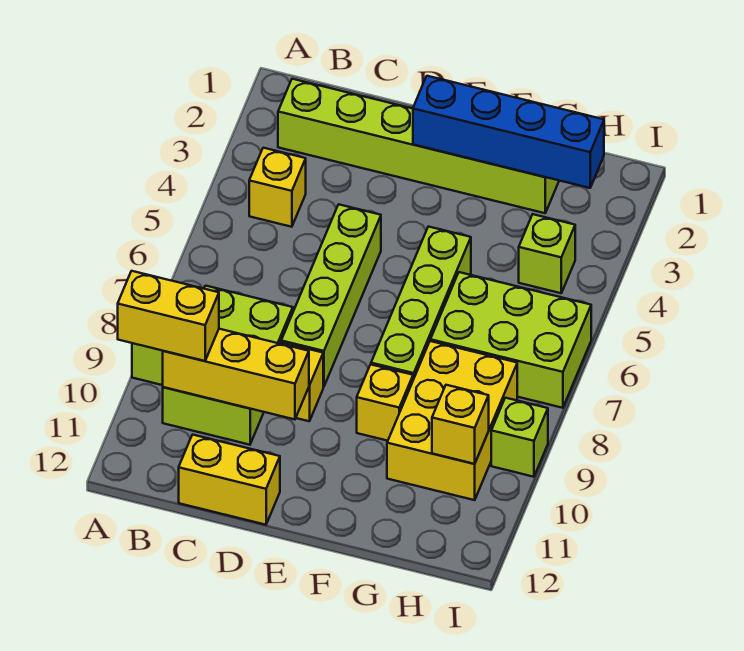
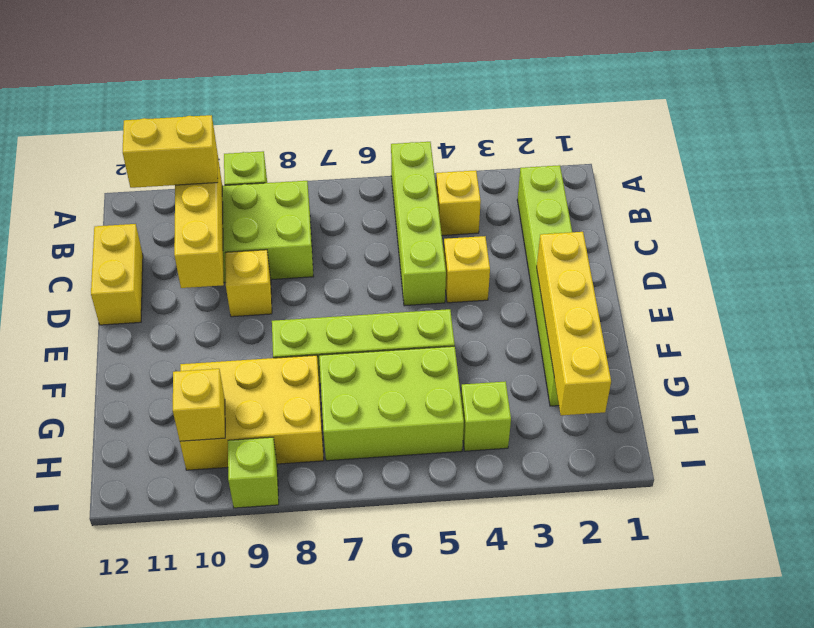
yellow 1x2 brick [118,271,219,361] -> yellow 1x2 brick turned to [123,115,218,188]
lime 1x4 brick [281,204,381,387] -> lime 1x4 brick turned to [391,142,446,306]
blue 1x4 brick [413,76,604,188] -> yellow 1x4 brick [537,232,611,415]
yellow 1x1 brick [357,365,413,441] -> yellow 1x1 brick moved to [444,236,490,303]
lime 2x3 brick [430,272,591,408] -> lime 2x3 brick turned to [319,346,464,461]

